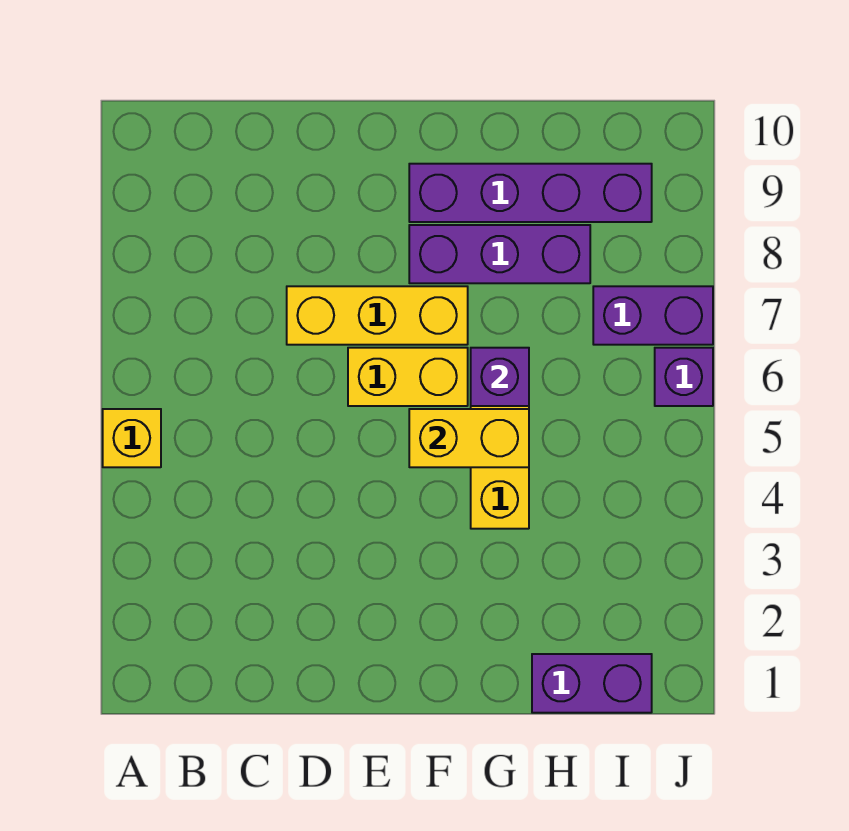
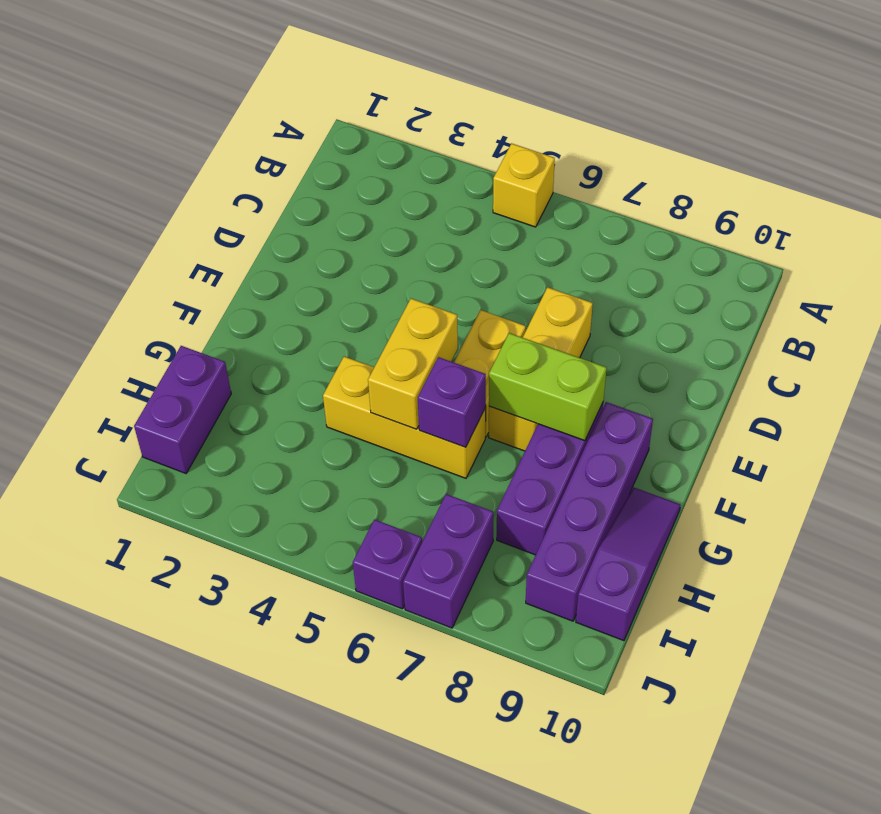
none -> lime 1x2 brick [489,333,607,441]
none -> purple 1x3 slope [576,488,680,641]

